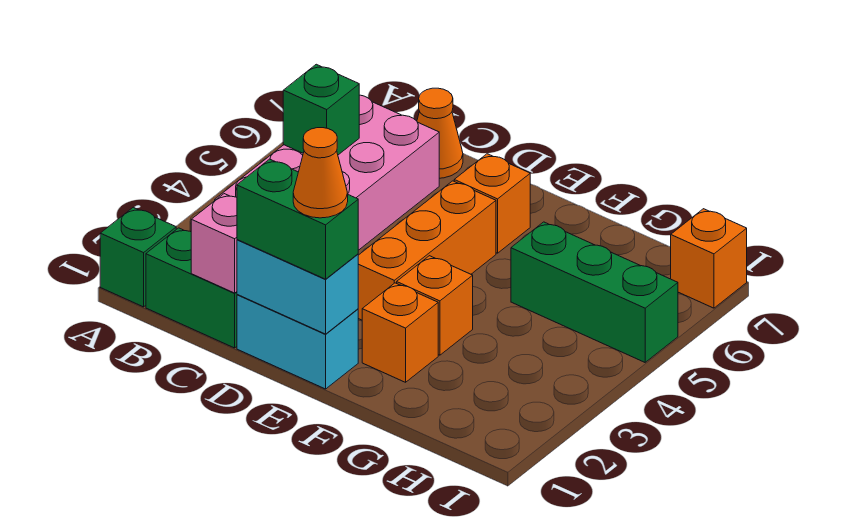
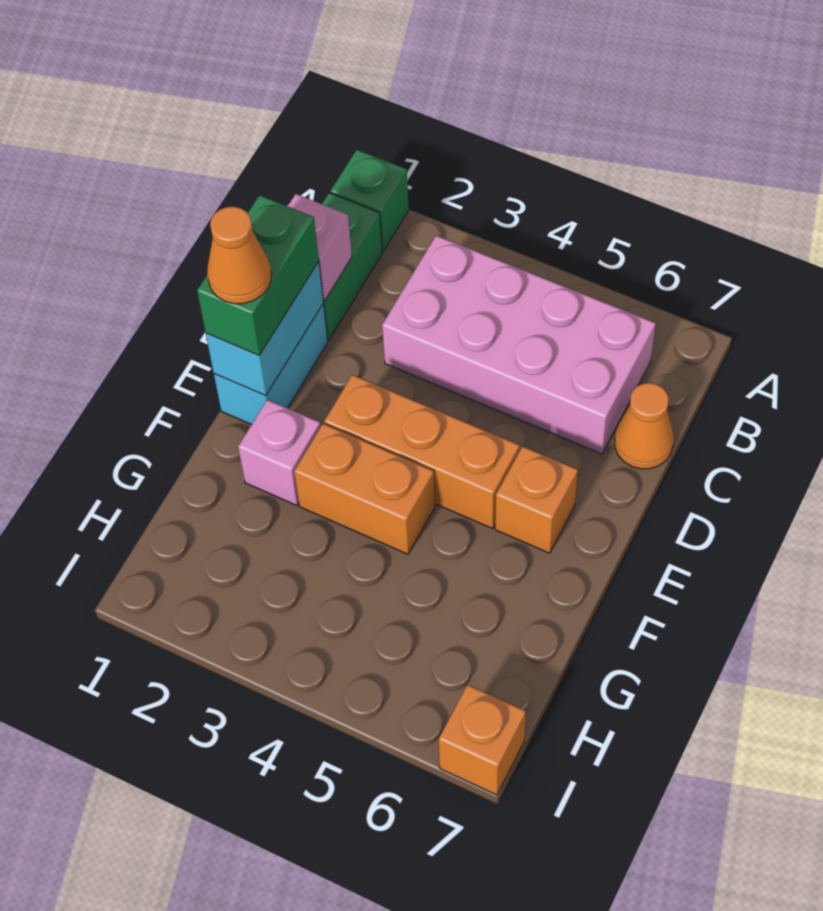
green 1x1 brick [283,64,359,155] -> none
orange 1x1 brick [362,283,438,382] -> pink 1x1 brick [238,400,321,505]
orange 1x1 brick [397,256,473,355] -> orange 1x2 brick [294,424,435,554]
green 1x3 brick [511,222,678,362] -> none

